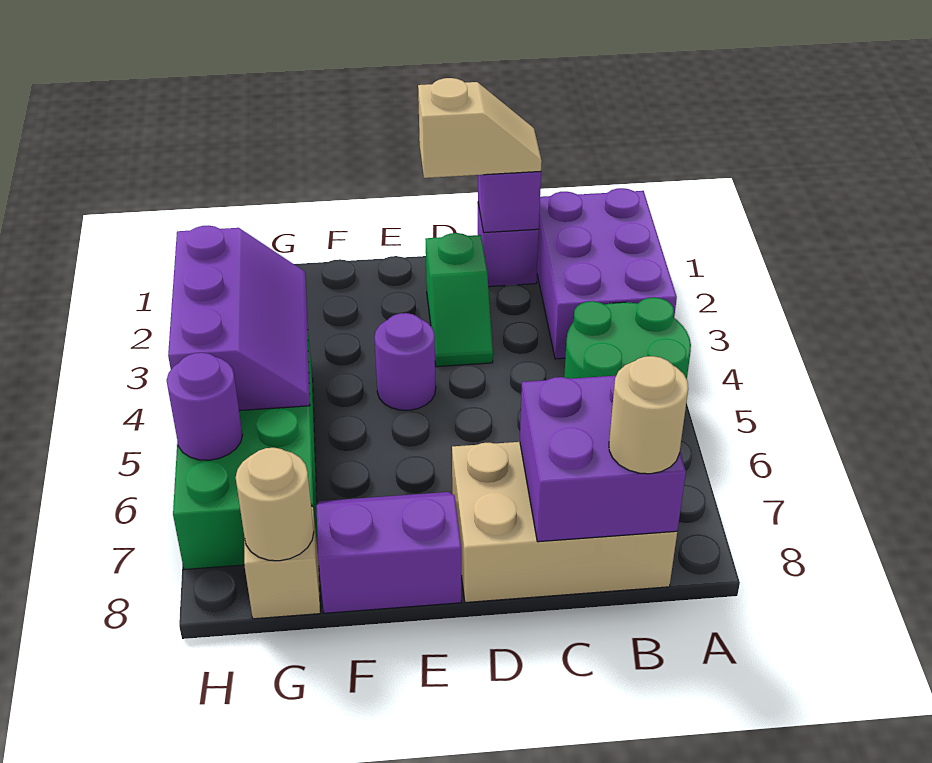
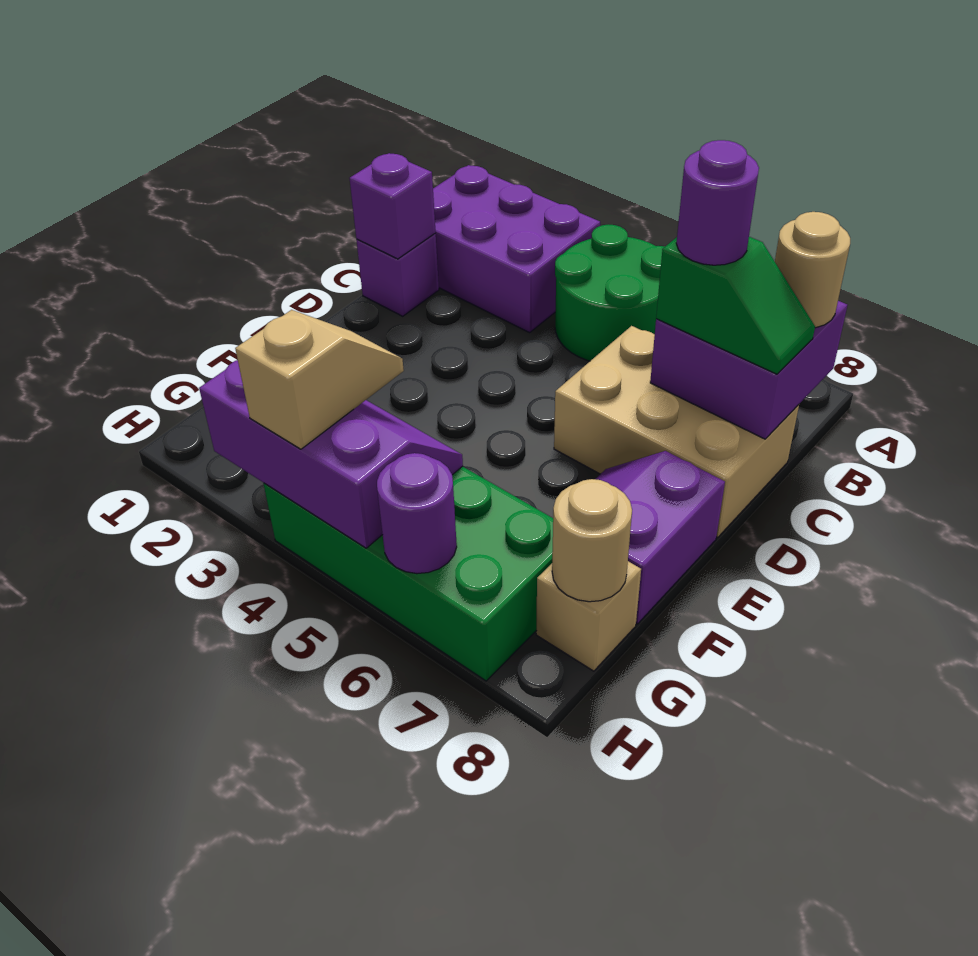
tan 2x3 brick [452,442,677,603] -> tan 2x3 brick turned to [554,326,799,538]
tan 1x2 slope [418,78,542,178] -> tan 1x2 slope moved to [235,310,404,449]
green 1x2 slope [426,233,493,367] -> green 1x2 slope moved to [656,237,815,374]
purple 1x1 round brick [374,313,436,410] -> purple 1x1 round brick moved to [676,140,759,265]

